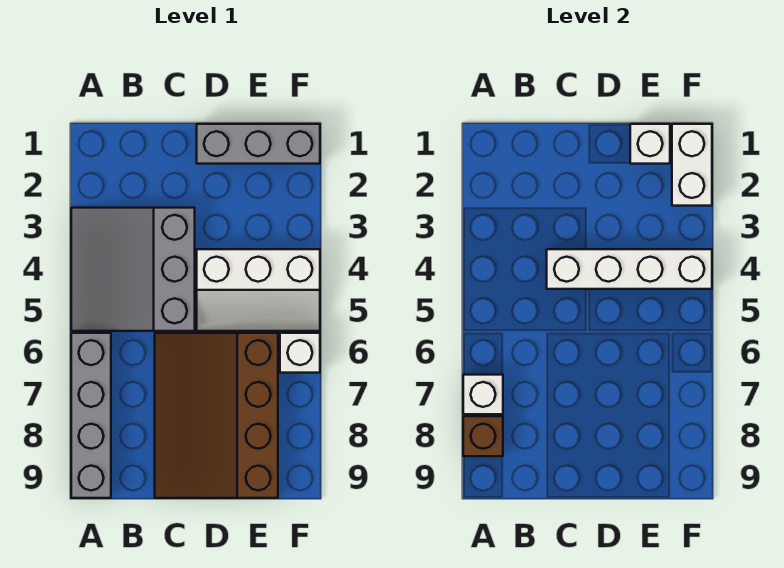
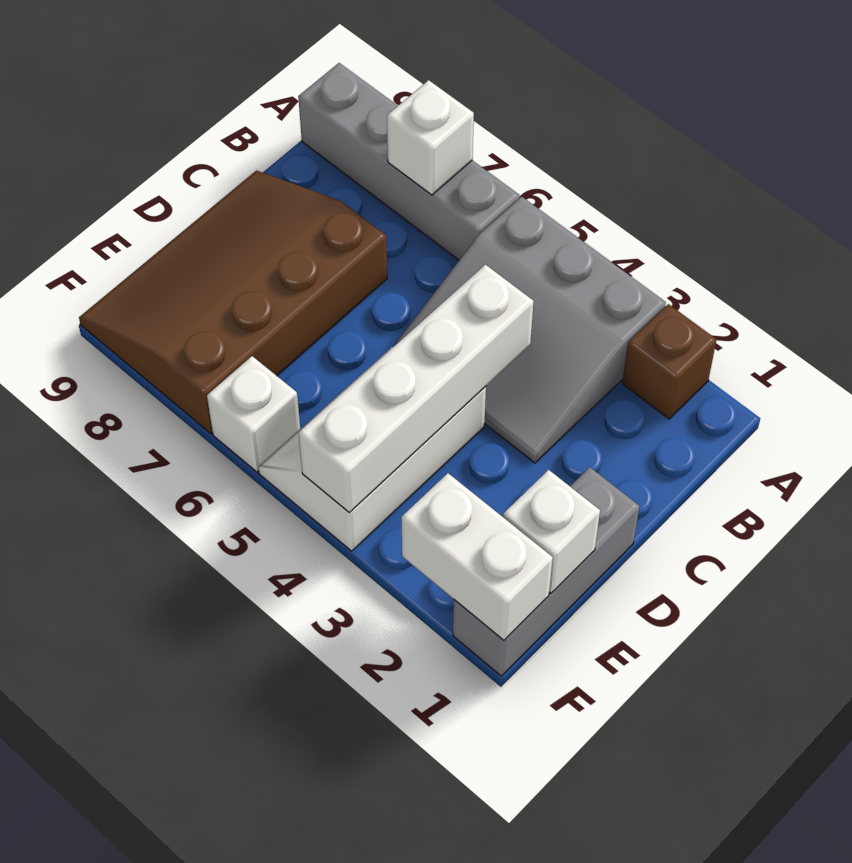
grey 3x3 slope [71,208,195,331] -> grey 3x3 slope turned to [394,197,666,463]
brown 1x1 brick [463,416,503,456] -> brown 1x1 brick moved to [622,304,716,419]
brown 3x4 slope [155,333,278,498] -> brown 3x4 slope turned to [79,171,387,434]

